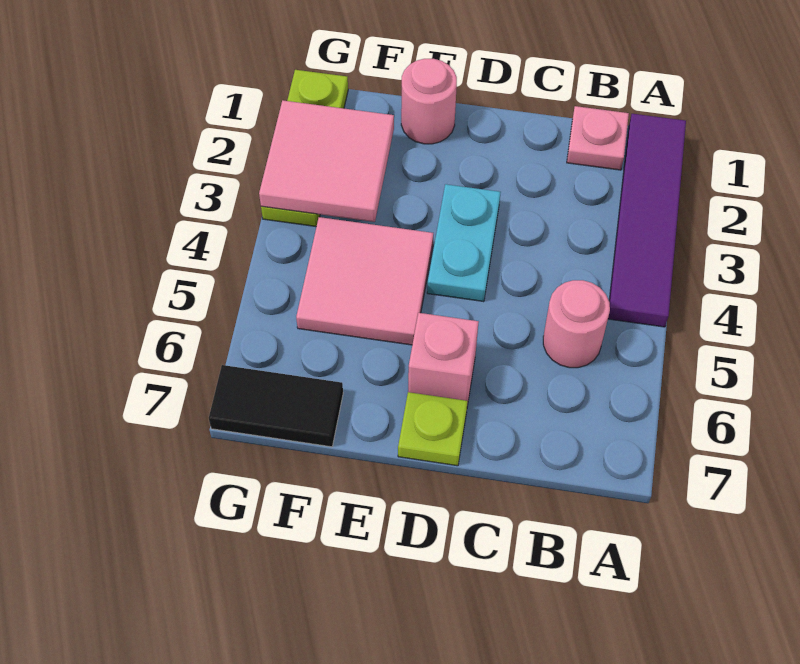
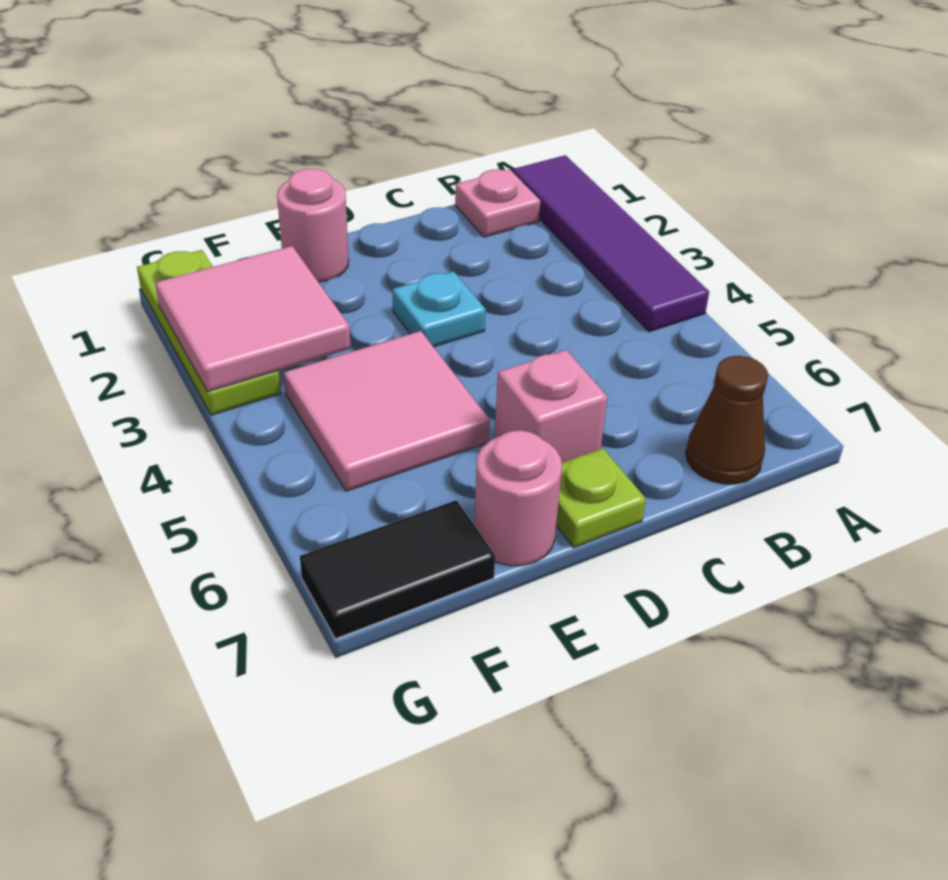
pink 1x1 round brick [543,280,610,368] -> pink 1x1 round brick moved to [474,430,562,566]
none -> brown 1x1 cone [686,356,768,484]
cyan 1x2 plate [427,184,501,302] -> cyan 1x1 plate [392,271,486,347]

